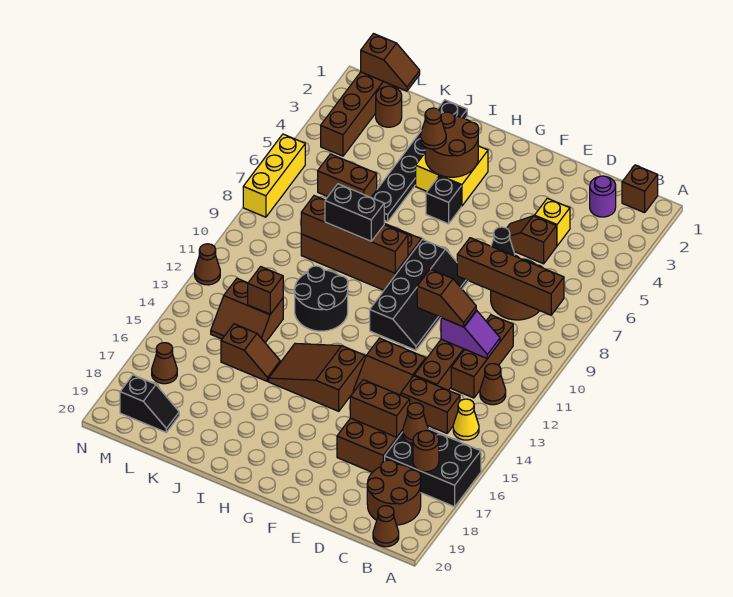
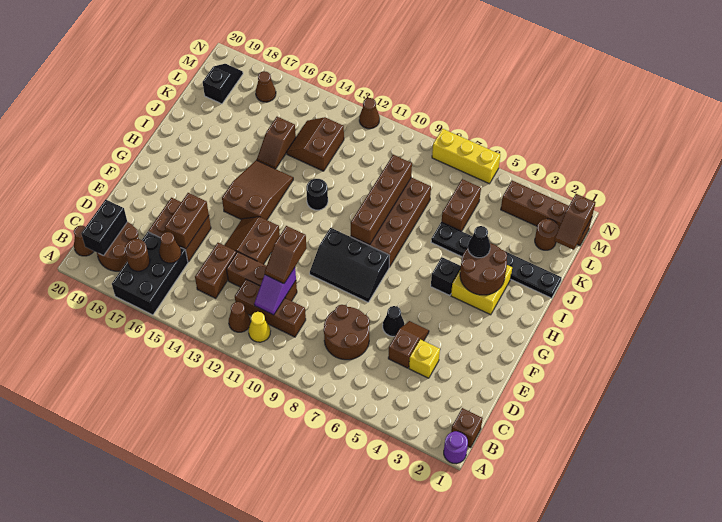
brown 1x4 brick [457,238,564,315] -> none
yellow 1x1 cone [453,399,479,440] -> yellow 1x1 cone moved to [248,312,270,342]
purple 1x1 round brick [590,176,616,217] -> purple 1x1 round brick moved to [444,431,468,464]
black 2x4 slope [370,239,468,350] -> black 2x3 slope [310,228,389,302]
brown 1x1 cone [420,108,446,149] -> black 1x1 cone [468,226,490,258]
black 1x2 brick [325,184,384,241] -> black 1x2 brick moved to [81,199,127,256]
black 2x2 round brick [294,266,348,331] -> black 1x1 round brick [306,179,328,210]
brown 1x1 brick [248,267,283,314] -> none
black 1x2 slope [120,375,179,432] -> black 1x2 slope turned to [203,64,243,104]

